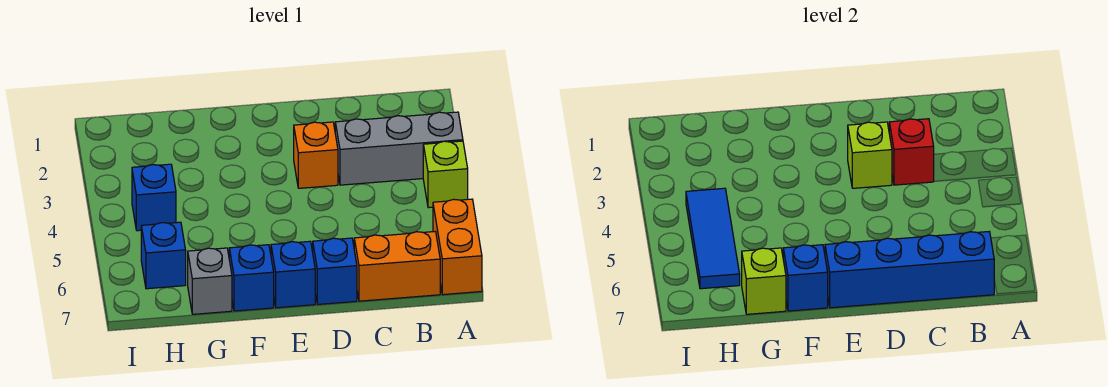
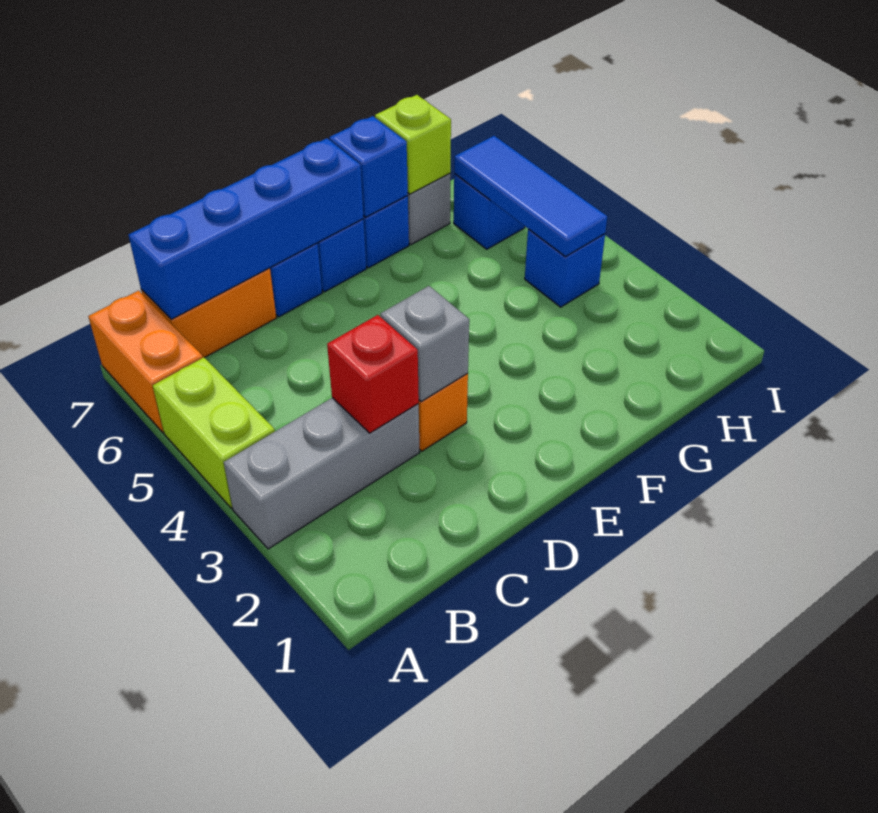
lime 1x1 brick [423,141,468,208] -> lime 1x2 brick [153,357,275,508]
lime 1x1 brick [848,122,892,188] -> grey 1x1 brick [381,286,469,402]

